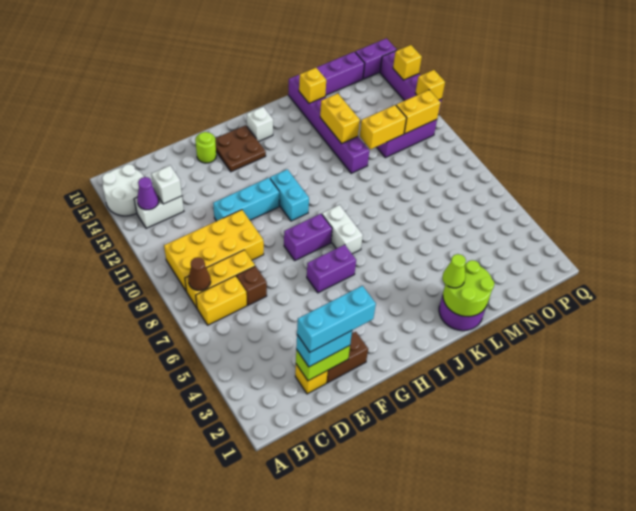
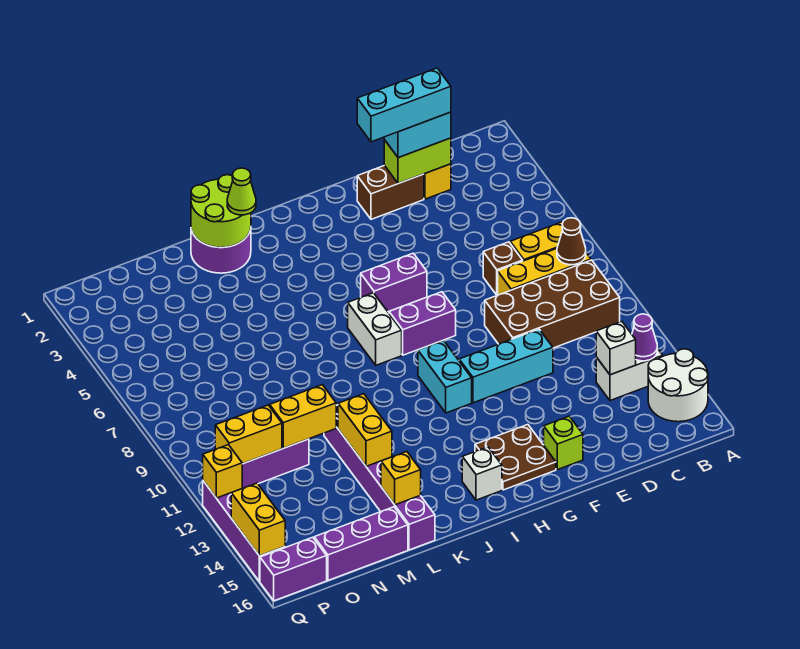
yellow 2x4 brick [164,210,264,291] -> brown 2x4 brick [485,260,620,348]
lime 1x1 round brick [195,132,216,163] -> lime 1x1 brick [544,416,583,470]
yellow 1x1 brick [393,45,422,80] -> yellow 1x2 brick [231,483,285,556]

